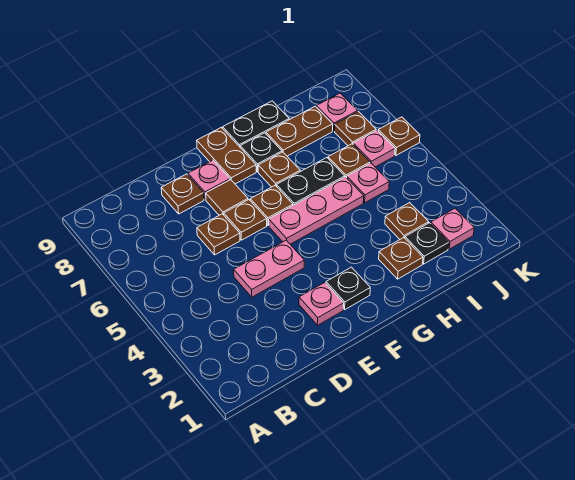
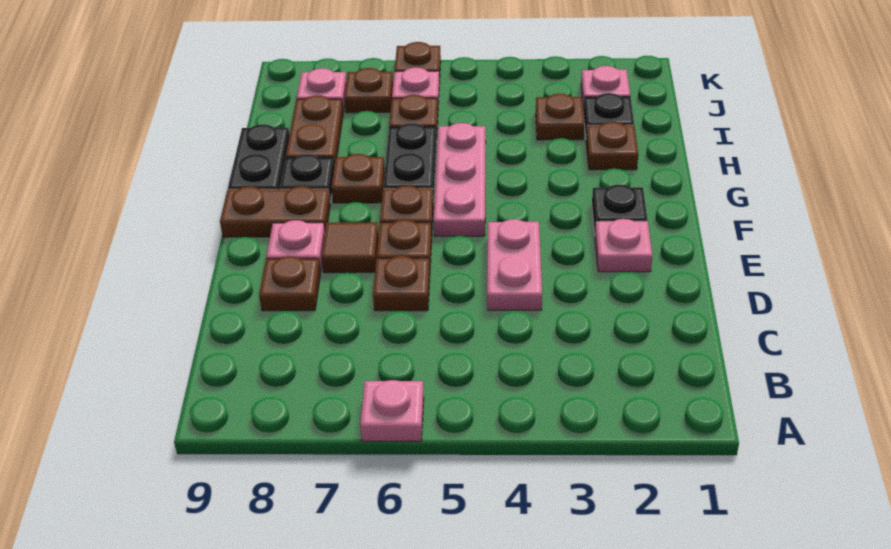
pink 1x1 plate [347,163,389,203] -> pink 1x1 plate moved to [360,380,424,441]

